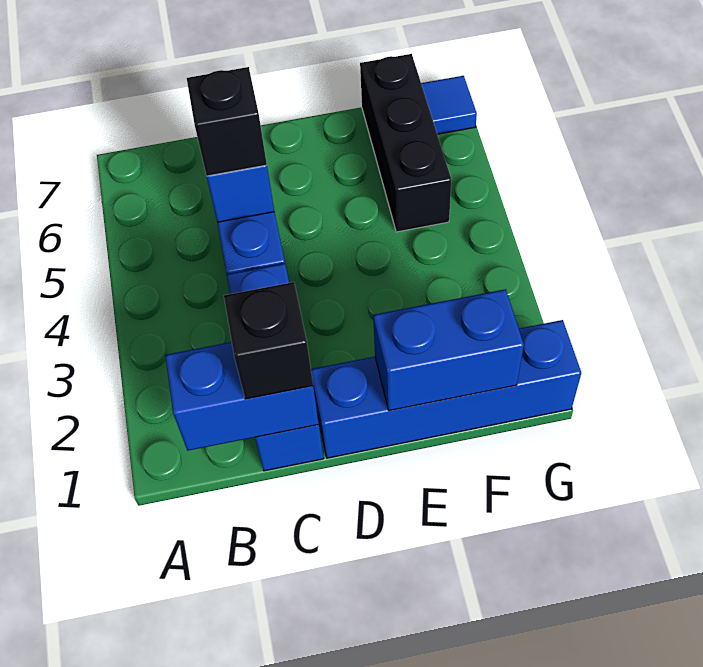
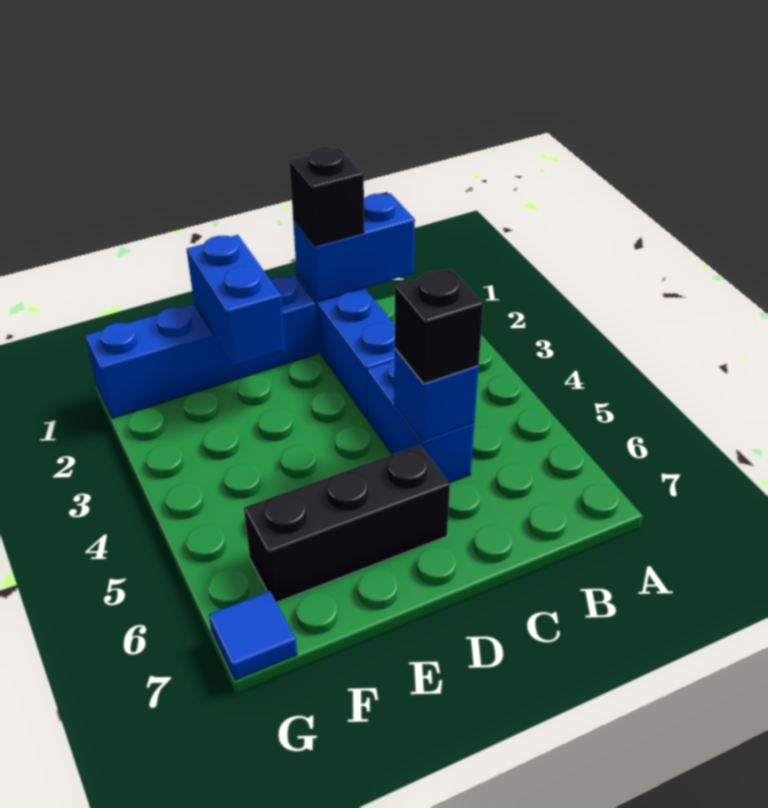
blue 1x2 brick [373,289,524,411] -> blue 1x2 brick turned to [187,235,285,367]
black 1x3 brick [360,54,451,232] -> black 1x3 brick turned to [244,445,450,602]

